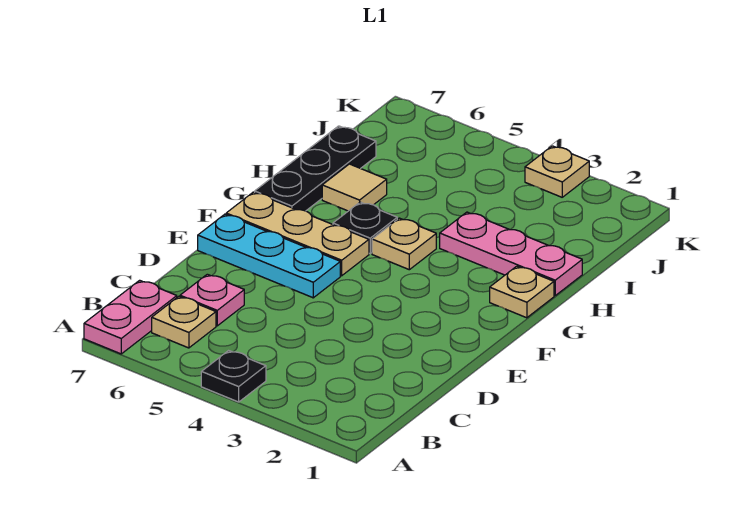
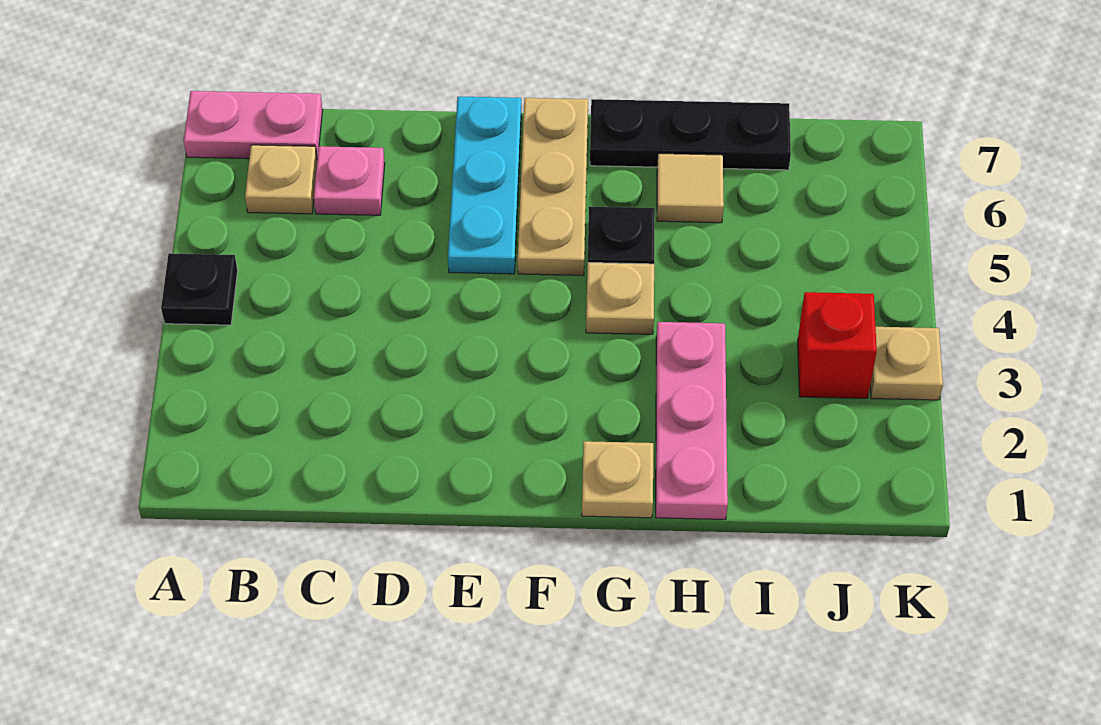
none -> red 1x1 brick [798,292,877,398]

